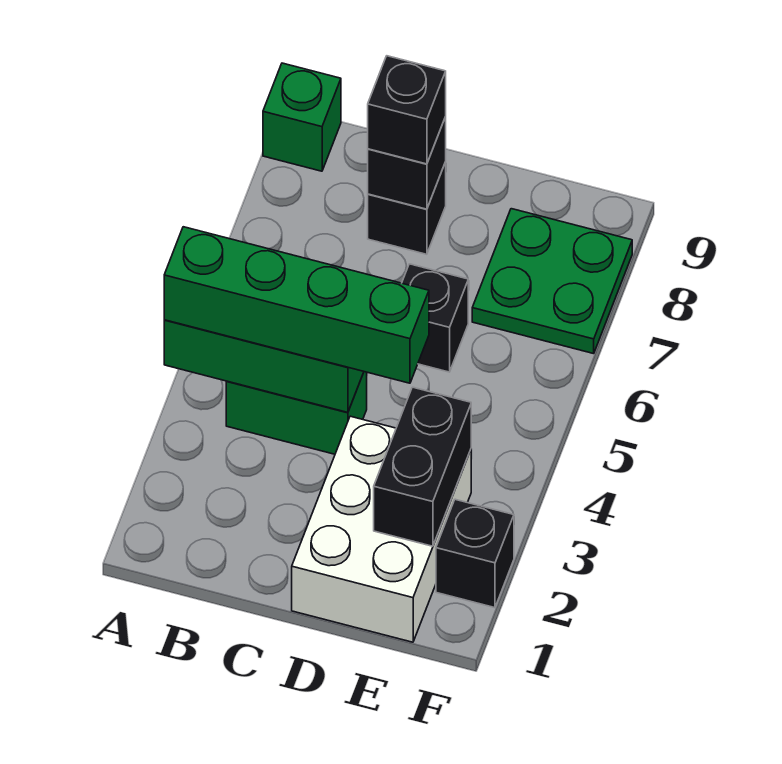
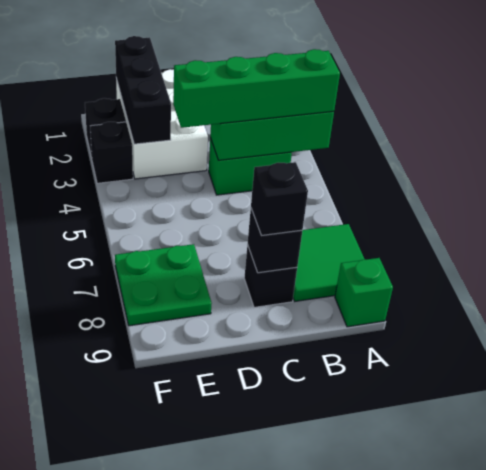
none -> green 2x2 tile [293,224,364,301]
black 1x1 brick [402,264,468,372] -> black 1x1 brick moved to [90,122,133,183]
black 1x2 brick [374,387,471,546] -> black 1x3 brick [115,36,171,144]

